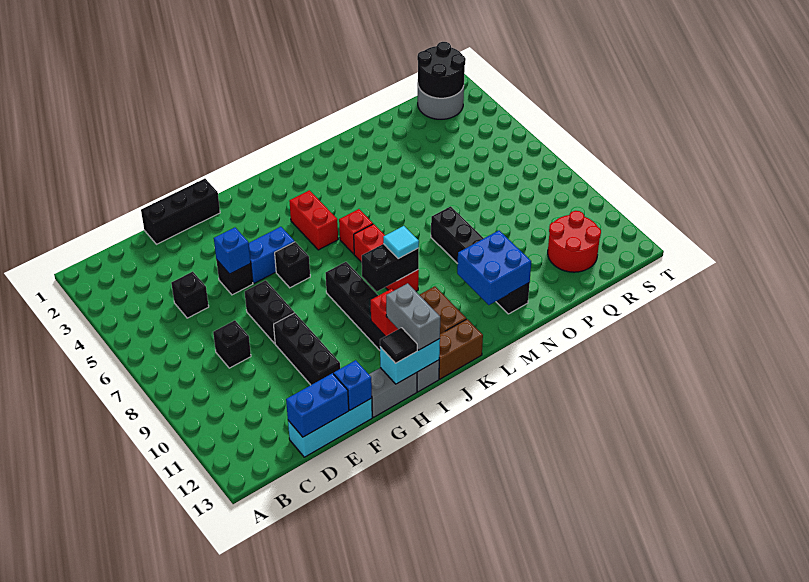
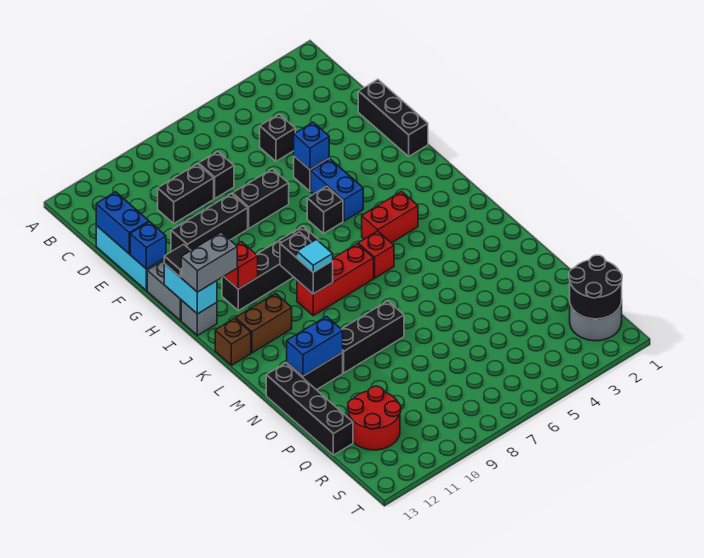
none -> black 1x2 brick [158,164,214,223]
brown 1x2 brick [439,319,483,379] -> brown 1x1 brick [215,318,251,365]
blue 2x2 brick [457,231,531,305] -> blue 1x2 brick [287,316,343,376]
none -> black 1x4 brick [266,363,353,455]

